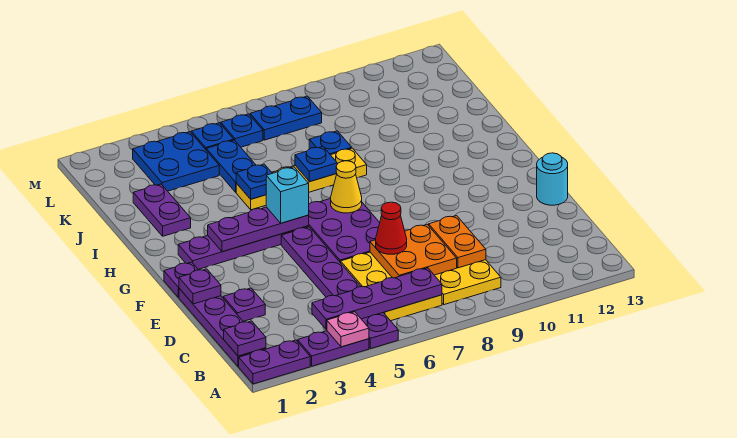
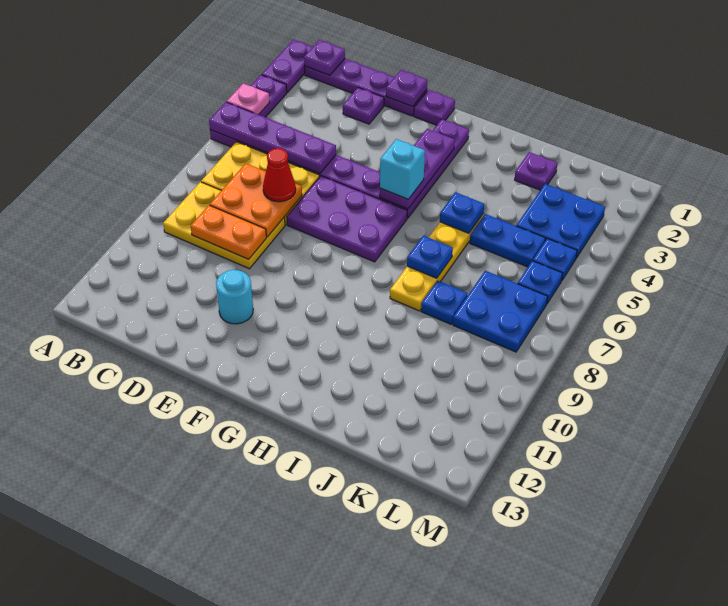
purple 1x4 plate [312,268,442,330] -> purple 1x4 plate turned to [209,102,336,174]
cyan 1x1 round brick [537,153,568,205] -> cyan 1x1 round brick moved to [216,270,253,324]
yellow 1x1 cone [331,161,362,213] -> none
purple 1x2 plate [133,184,191,236] -> purple 1x1 plate [515,152,557,190]
blue 1x2 plate [250,96,322,140] -> blue 2x2 plate [453,271,548,352]

